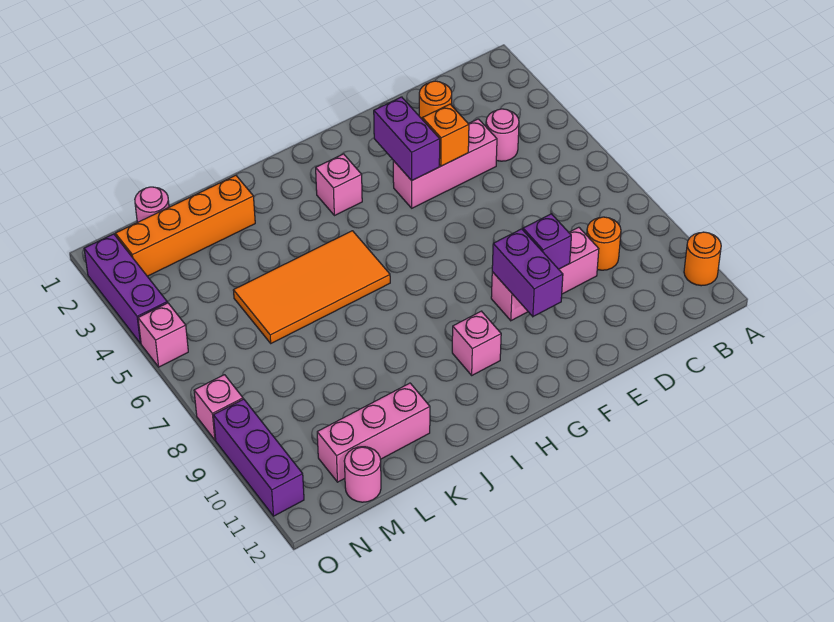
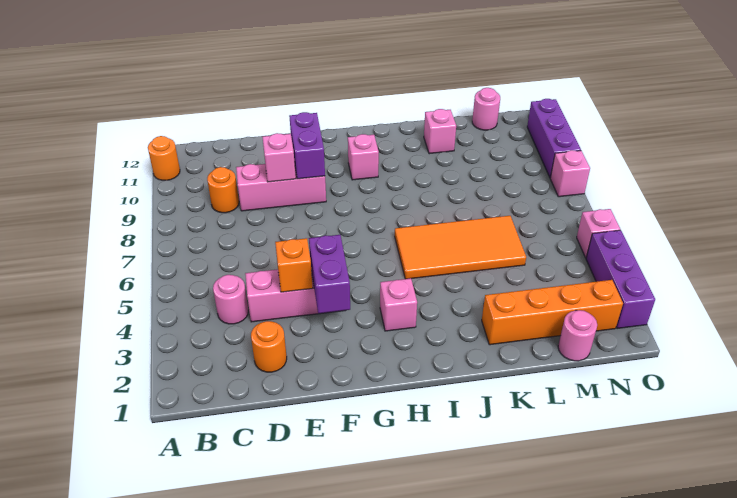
purple 1x1 brick [523,214,571,269] -> pink 1x1 brick [263,133,296,182]
pink 1x3 brick [317,383,430,482] -> pink 1x1 brick [424,109,456,154]

